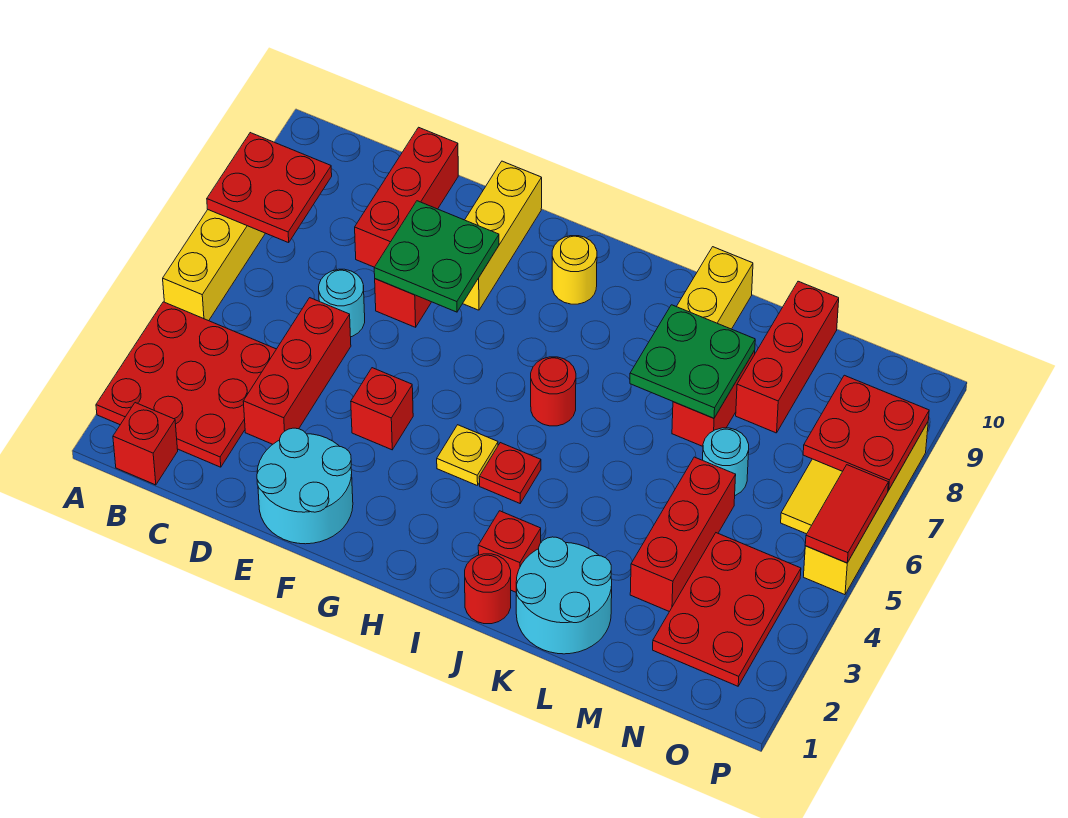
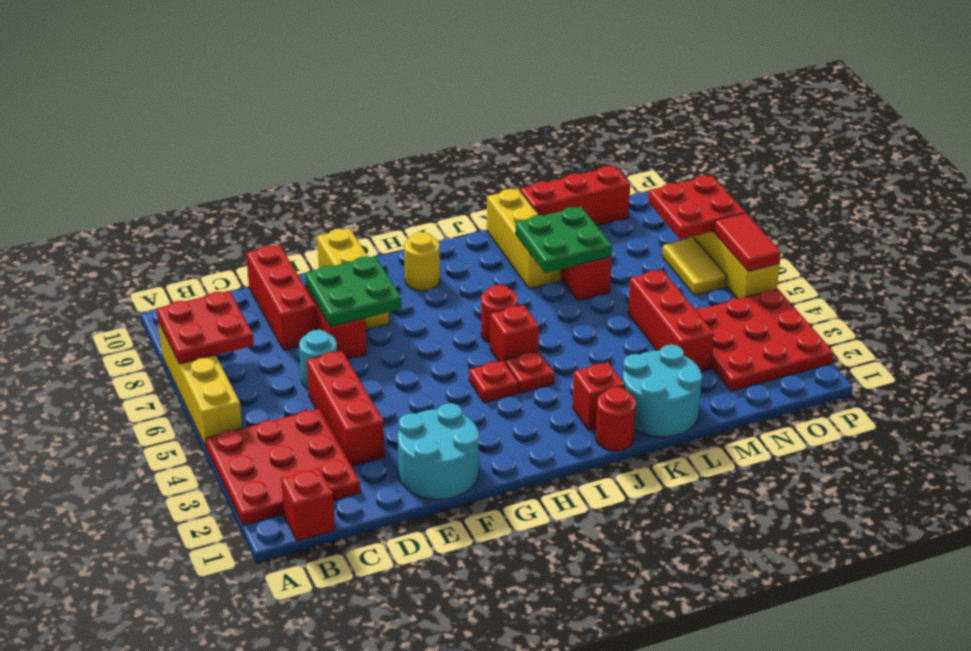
red 1x1 brick [351,368,413,450] -> red 1x1 brick moved to [490,305,539,362]
yellow 1x1 plate [437,425,498,486] -> red 1x1 plate [469,361,518,403]
cyan 1x1 round brick [703,428,749,495] -> none
red 1x3 brick [736,281,839,433] -> red 1x3 brick turned to [520,166,630,226]
red 2x3 plate [653,533,801,686] -> red 3x3 plate [696,289,833,391]

